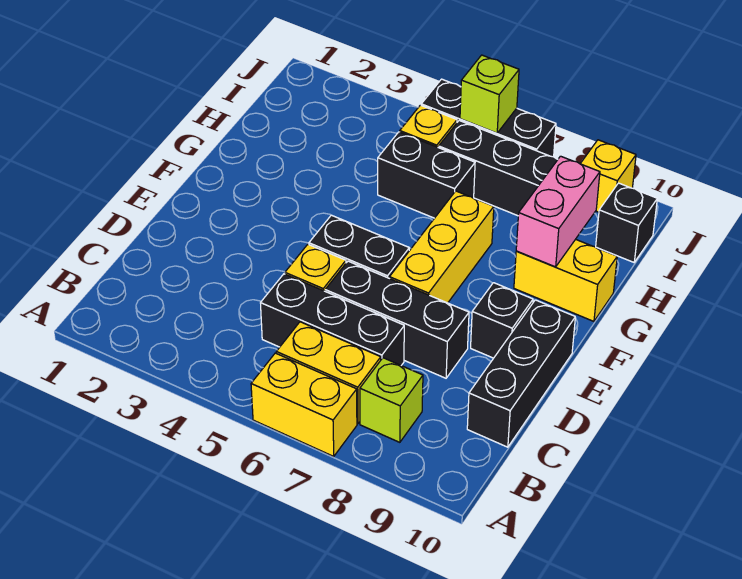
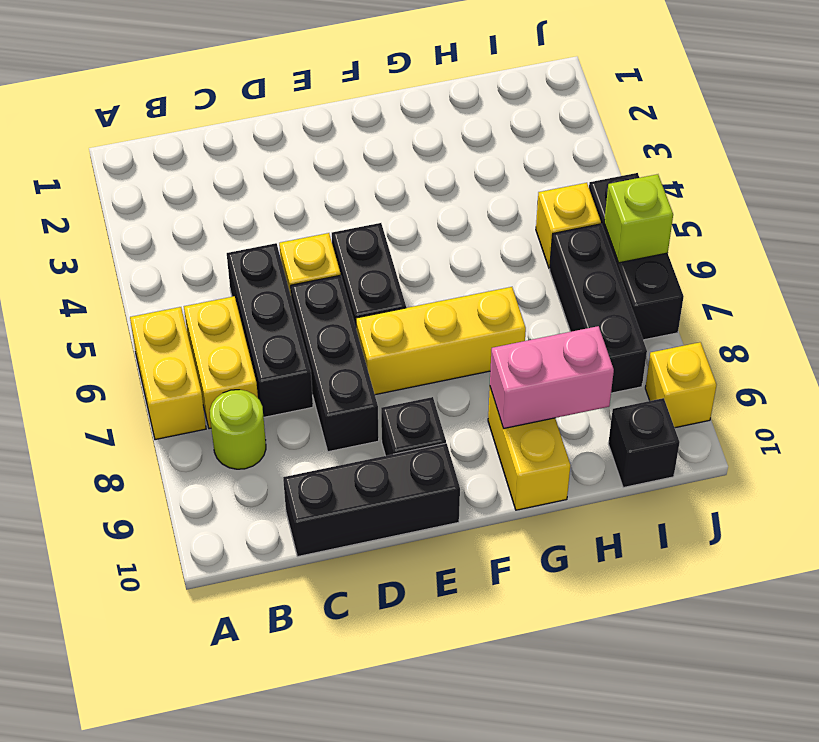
lime 1x1 brick [360,358,423,442] -> lime 1x1 round brick [210,390,266,469]
black 1x2 brick [378,132,475,218] -> none

